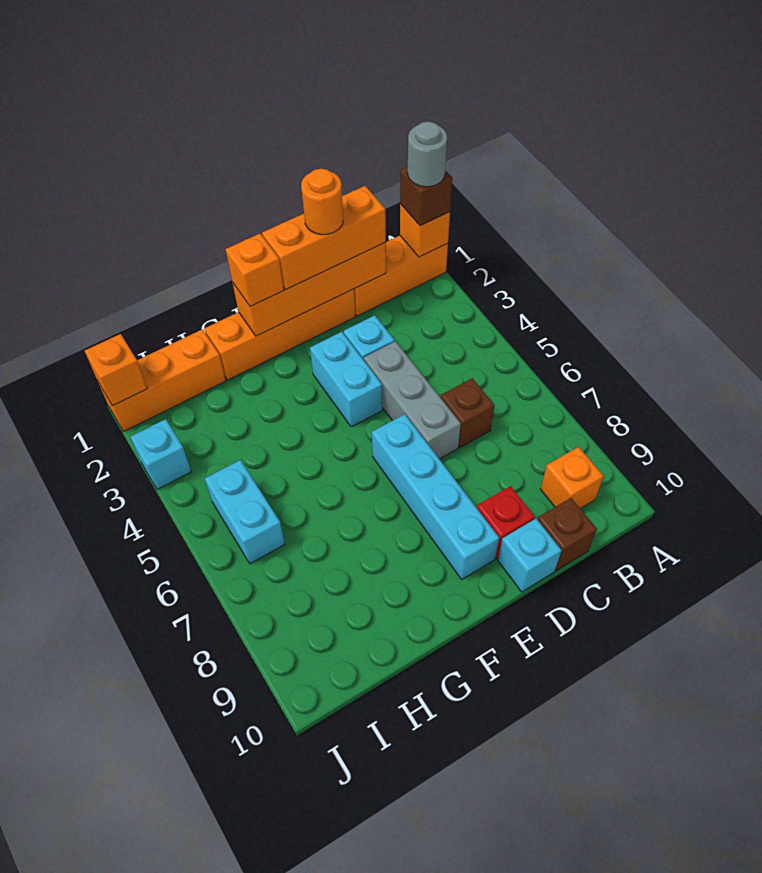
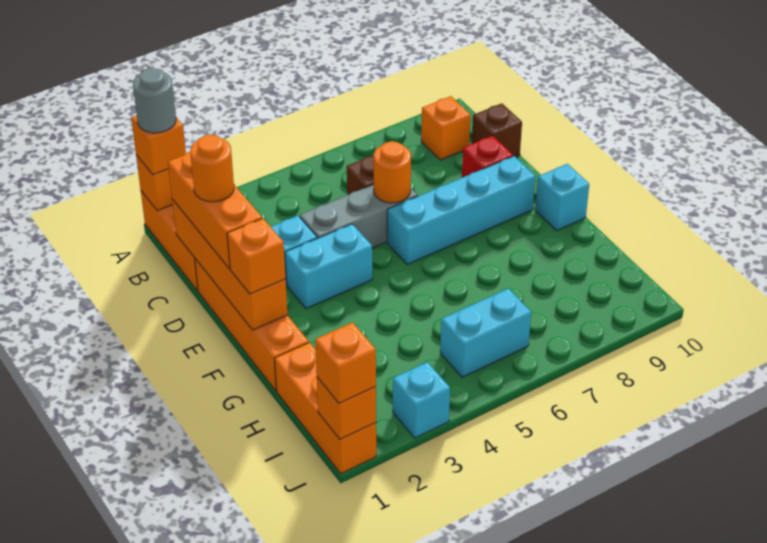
brown 1x1 brick [400,166,452,226] -> orange 1x1 brick [131,115,186,175]
none -> orange 1x1 round brick [374,141,411,203]
cyan 1x1 brick [498,519,562,592] -> cyan 1x1 brick moved to [535,164,589,231]
none -> orange 1x1 brick [315,322,376,403]

